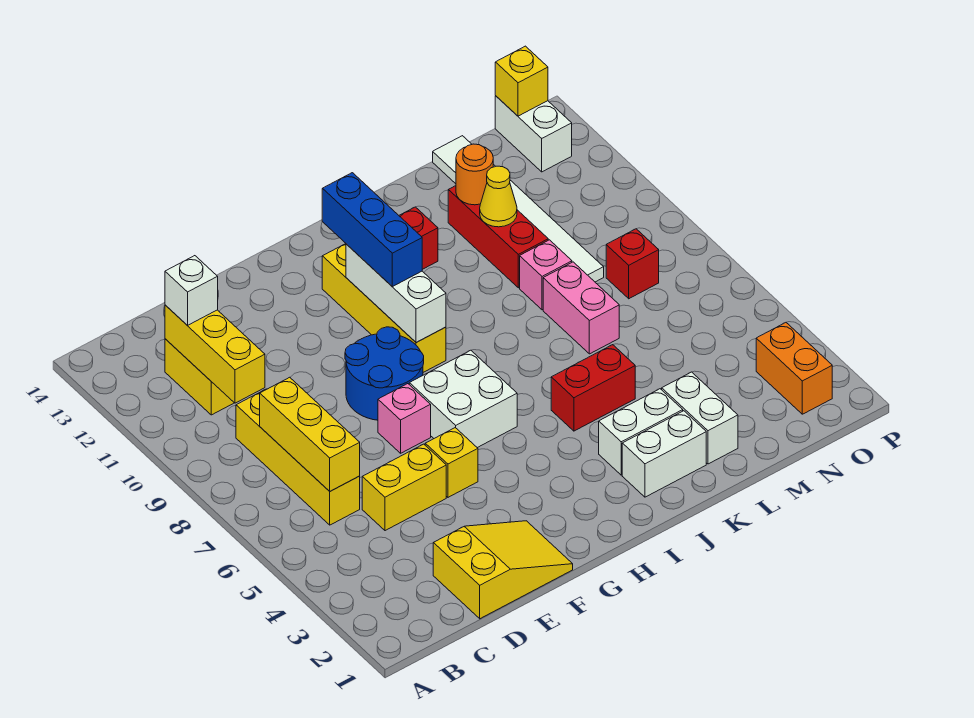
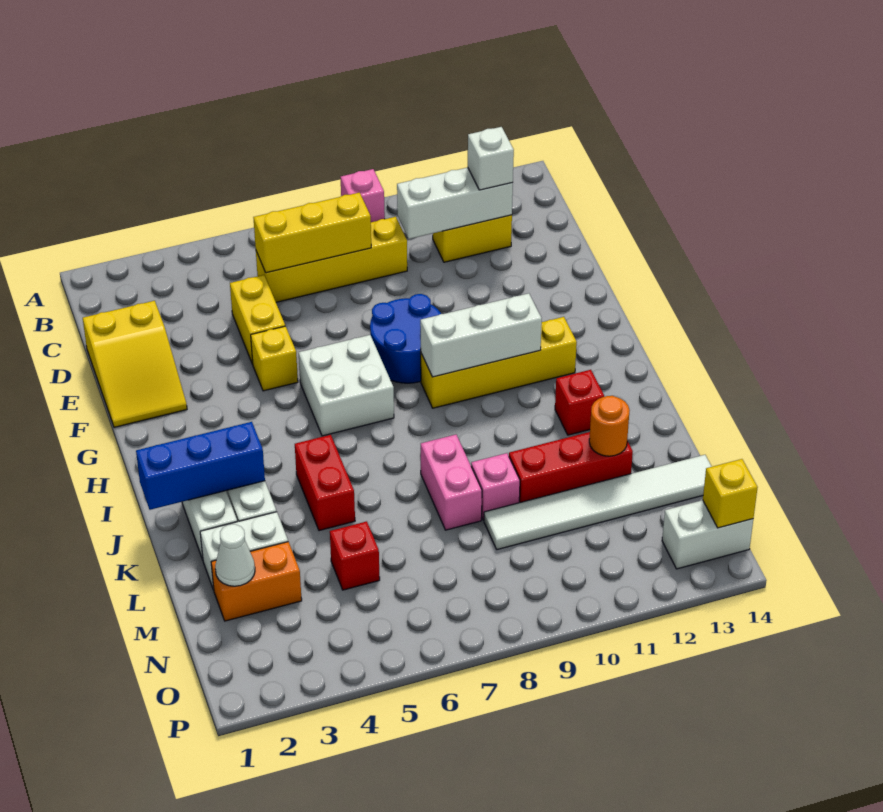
yellow 1x3 brick [165,305,265,403] -> white 1x3 brick [397,168,513,239]
pink 1x1 brick [378,384,431,453] -> pink 1x1 brick moved to [341,169,385,222]
blue 1x3 brick [322,173,422,287] -> blue 1x3 brick moved to [136,422,265,510]
pink 1x2 brick [543,262,619,354] -> pink 1x2 brick turned to [421,435,482,530]
yellow 1x1 cone [480,166,517,227] -> none
none -> white 1x1 cone [215,524,255,586]
red 1x1 brick [606,229,659,299] -> red 1x1 brick moved to [330,521,380,590]
orange 1x2 brick [756,323,832,414] -> orange 1x2 brick moved to [211,542,302,621]

